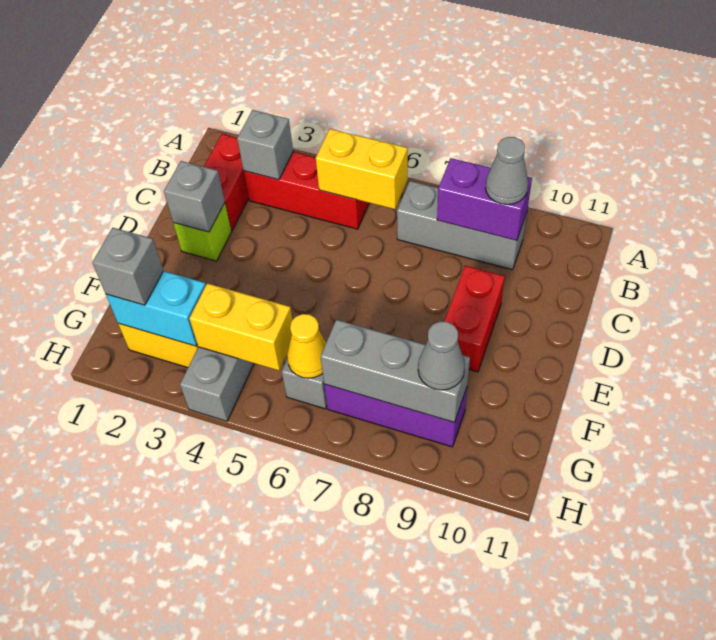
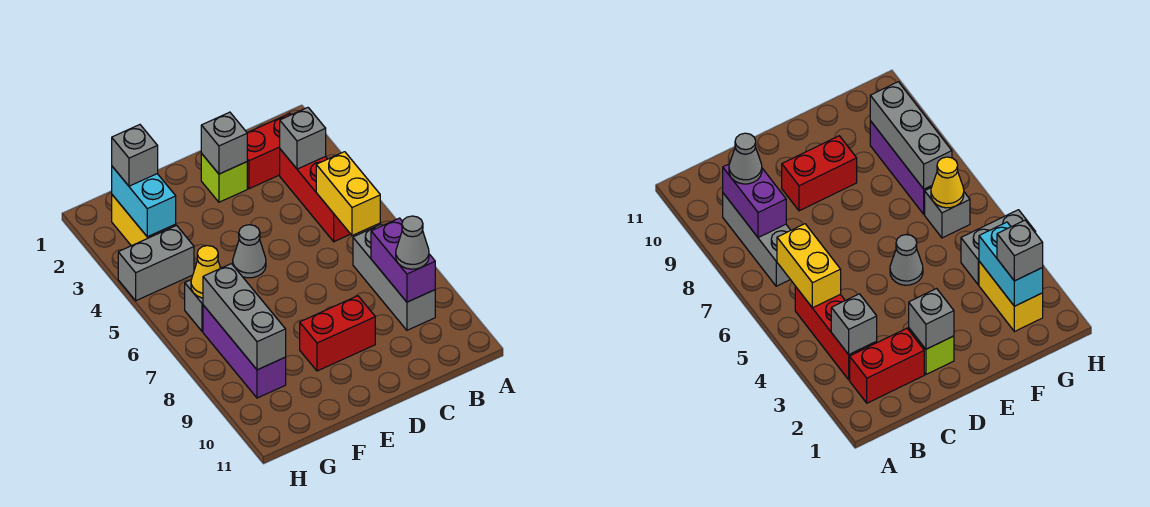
yellow 1x2 brick [189,283,292,371] -> none
grey 1x1 cone [418,321,465,390] -> grey 1x1 cone moved to [233,225,266,278]

